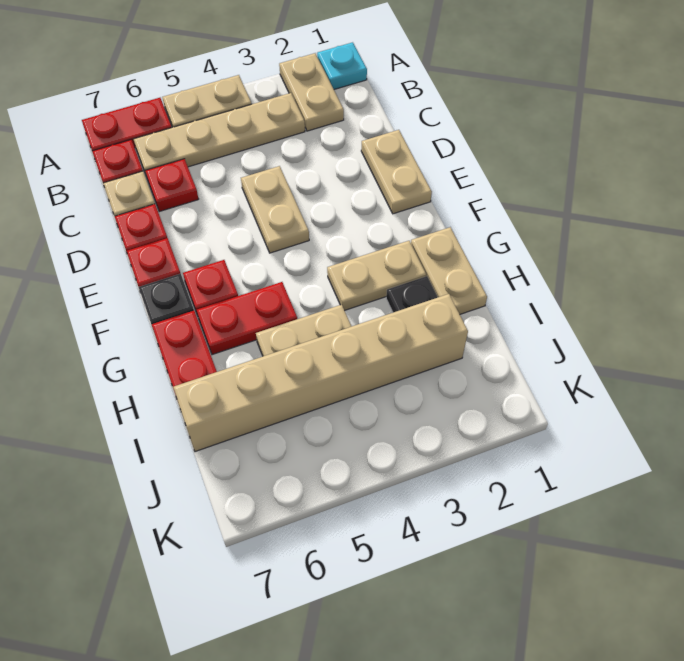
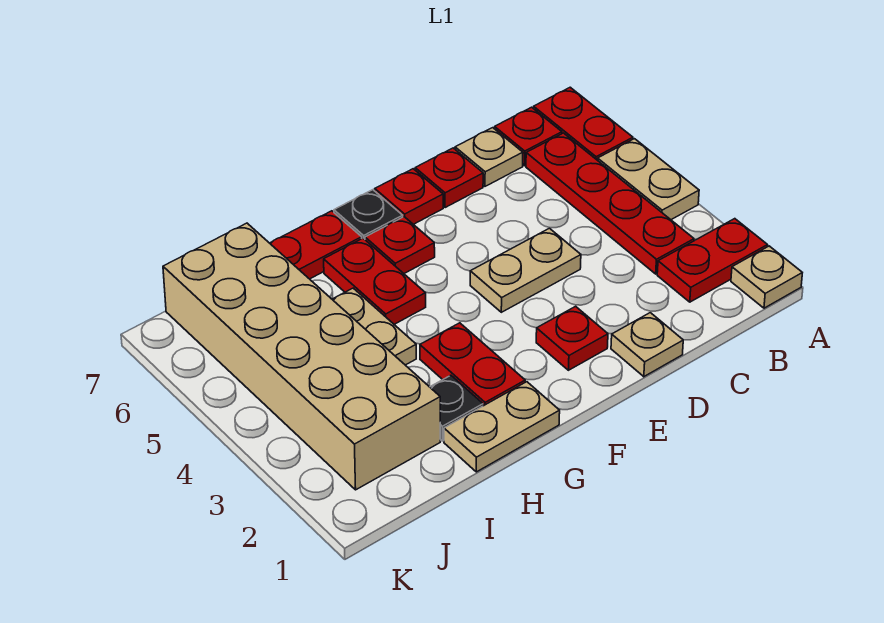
cyan 1x1 plate [317,42,367,89] -> tan 1x1 plate [731,246,802,308]
tan 1x2 plate [279,53,344,131] -> red 1x2 plate [657,219,767,302]
tan 1x4 plate [134,93,305,177] -> red 1x4 plate [526,133,694,274]
red 1x1 plate [145,159,198,212] -> red 1x1 plate moved to [536,306,608,370]
tan 1x2 plate [361,130,432,214] -> tan 1x1 plate [611,313,683,377]
tan 1x2 plate [327,241,426,310] -> red 1x2 plate [420,323,525,406]
tan 1x6 brick [173,294,468,452] -> tan 2x6 brick [163,223,440,490]

